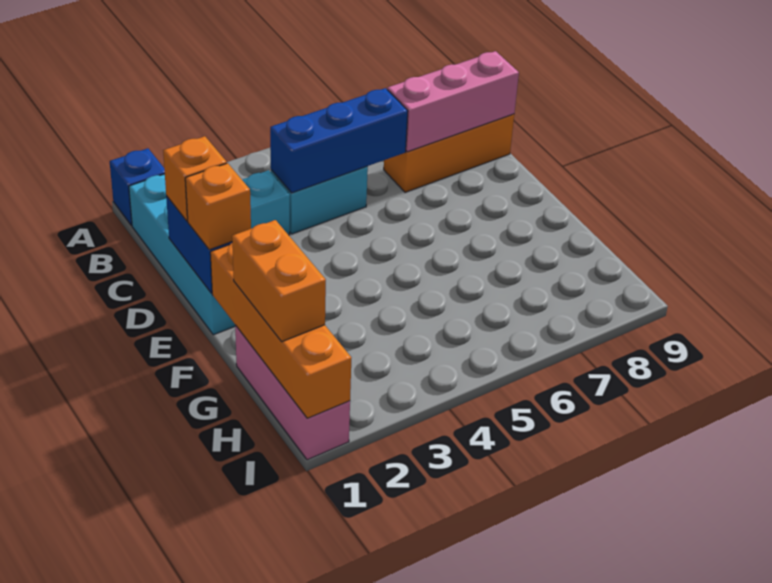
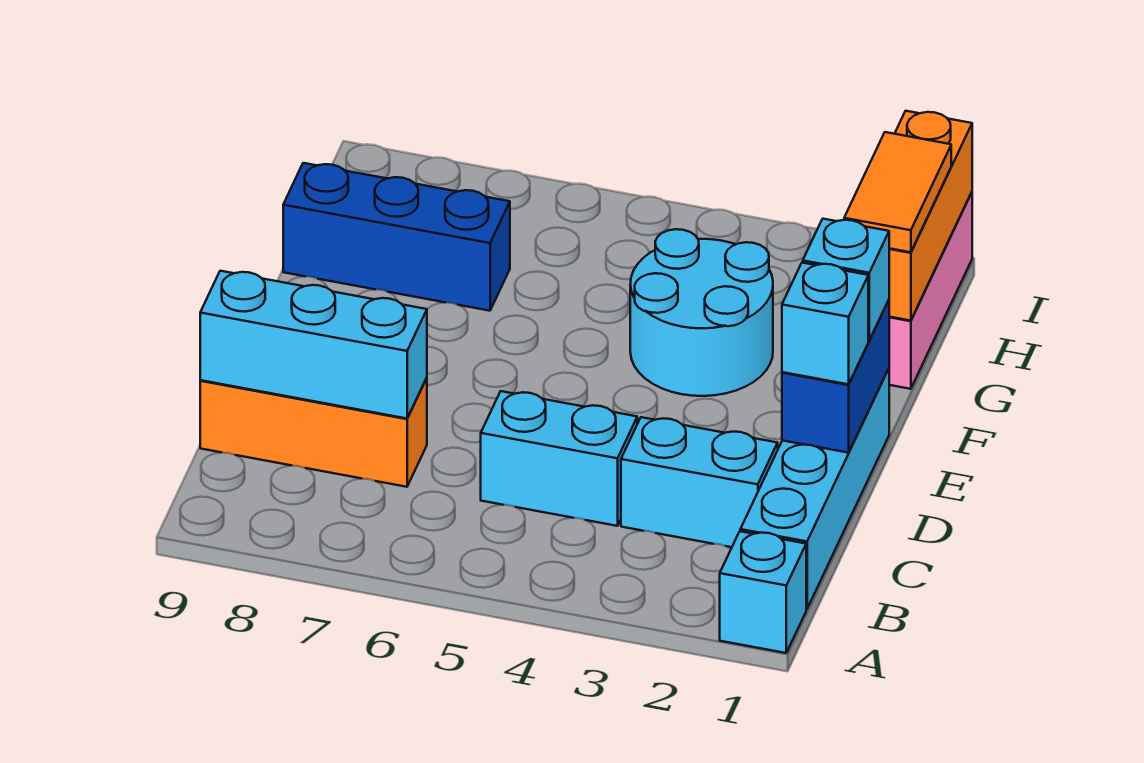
blue 1x1 brick [110,148,165,226] -> cyan 1x1 brick [720,531,806,653]
blue 1x3 brick [270,88,408,193] -> blue 1x3 brick moved to [283,163,510,311]
pink 1x3 brick [387,51,519,152] -> cyan 1x3 brick [200,271,427,419]
orange 1x1 brick [163,136,227,221] -> cyan 1x1 brick [782,263,868,384]
orange 1x1 brick [185,163,251,250] -> cyan 1x1 brick [803,219,889,340]
orange 1x4 brick [210,243,351,418] -> orange 1x3 brick [889,111,972,321]
none -> cyan 2x2 round brick [630,229,773,396]
orange 1x2 brick [232,220,326,342] -> orange 1x2 tile [844,132,951,252]

